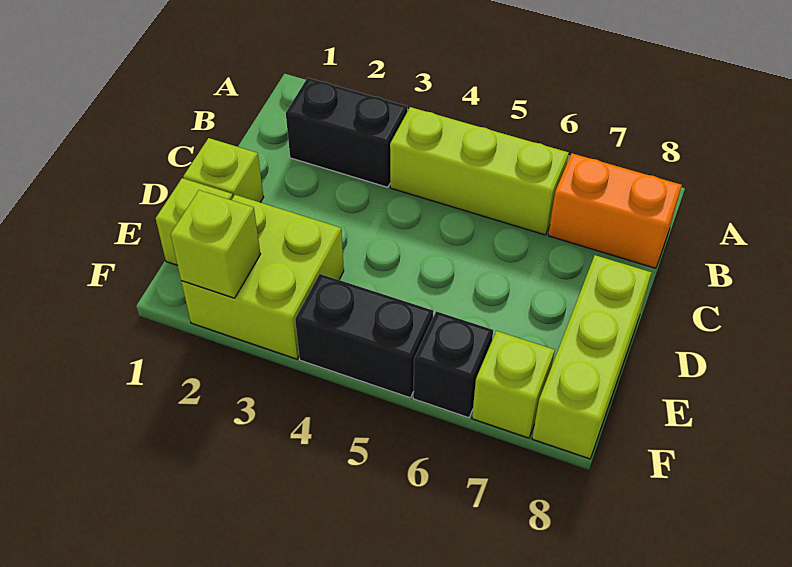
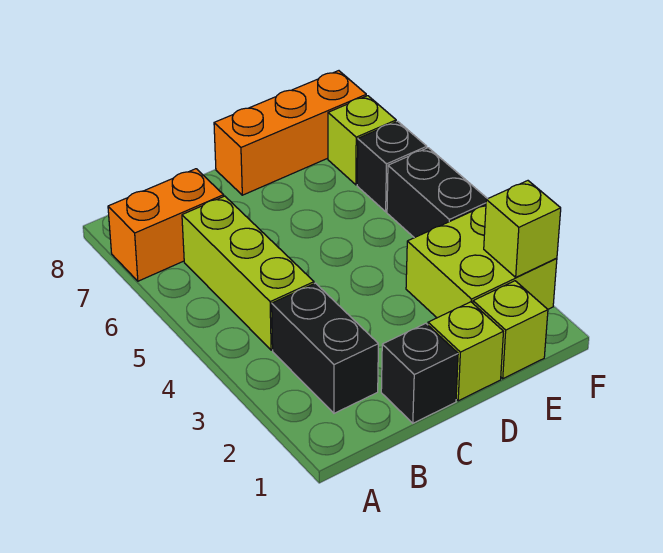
orange 1x2 brick [548,153,682,268] -> orange 1x2 brick turned to [108,169,224,281]
none -> black 1x1 brick [381,323,458,423]
lime 1x3 brick [532,255,651,459] -> orange 1x3 brick [214,71,366,195]

